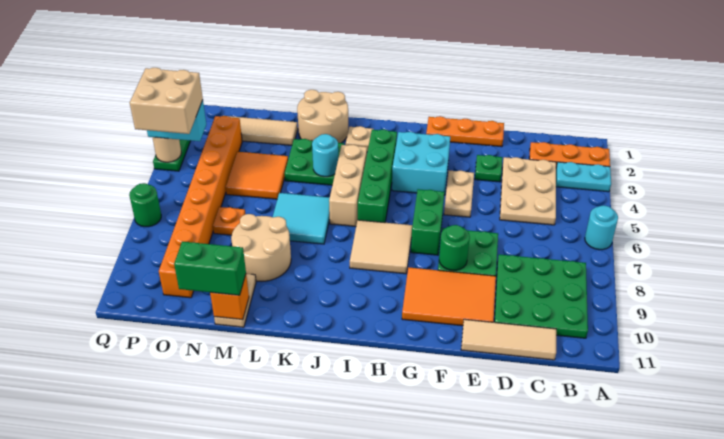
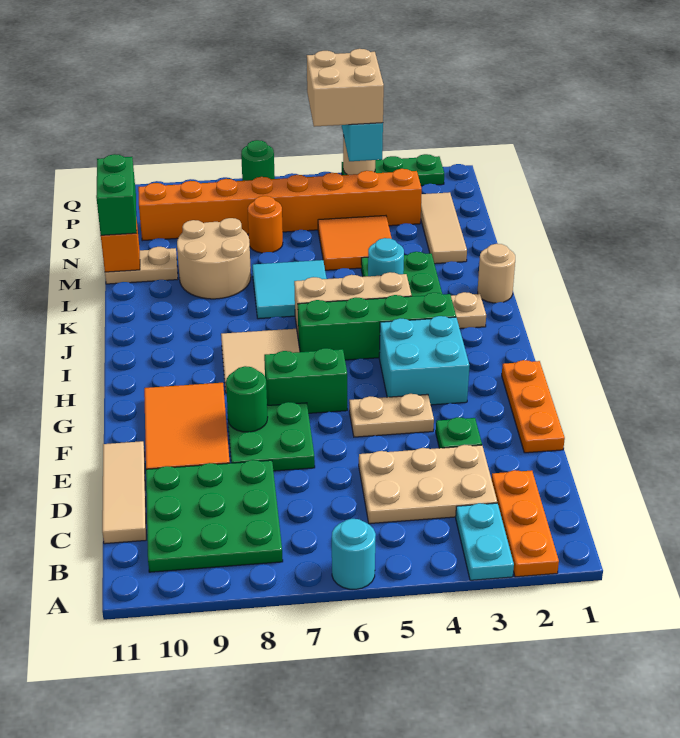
tan 2x2 round brick [297,90,348,143] -> tan 1x1 round brick [478,244,515,303]
orange 1x1 plate [213,207,245,235] -> orange 1x1 round brick [248,196,283,253]

